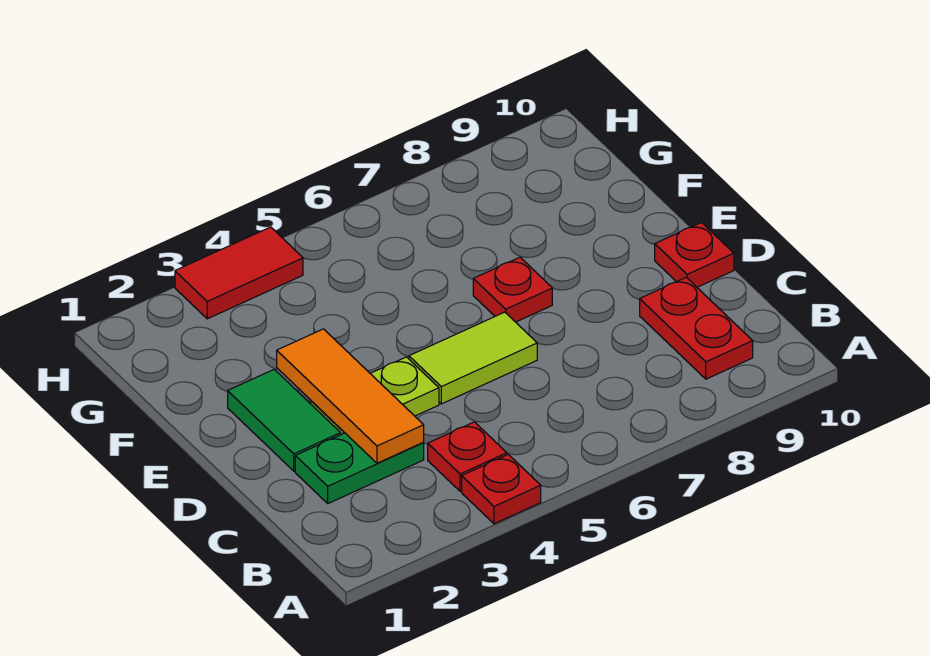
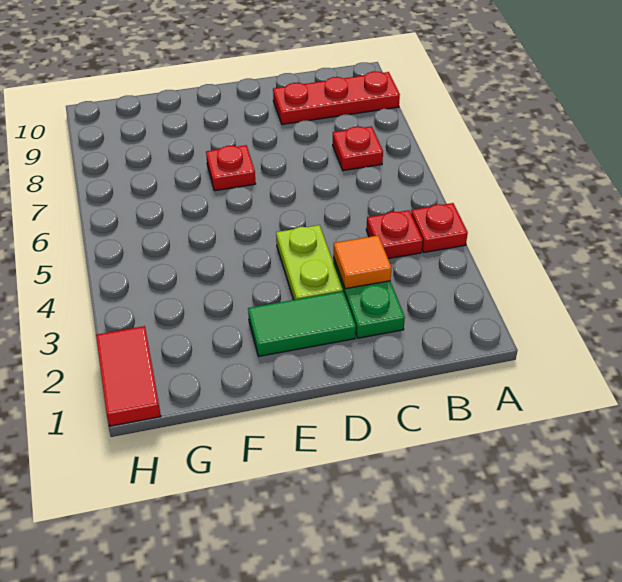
red 1x2 plate [640,277,753,379] -> red 1x3 plate [273,71,400,124]
orange 1x3 tile [277,329,424,463] -> orange 1x1 tile [333,236,392,289]
lime 1x2 tile [409,312,537,404] -> none
red 1x1 plate [655,223,734,287] -> red 1x1 plate moved to [333,126,383,171]
red 1x2 tile [175,227,303,319] -> red 1x2 tile moved to [96,326,161,426]

